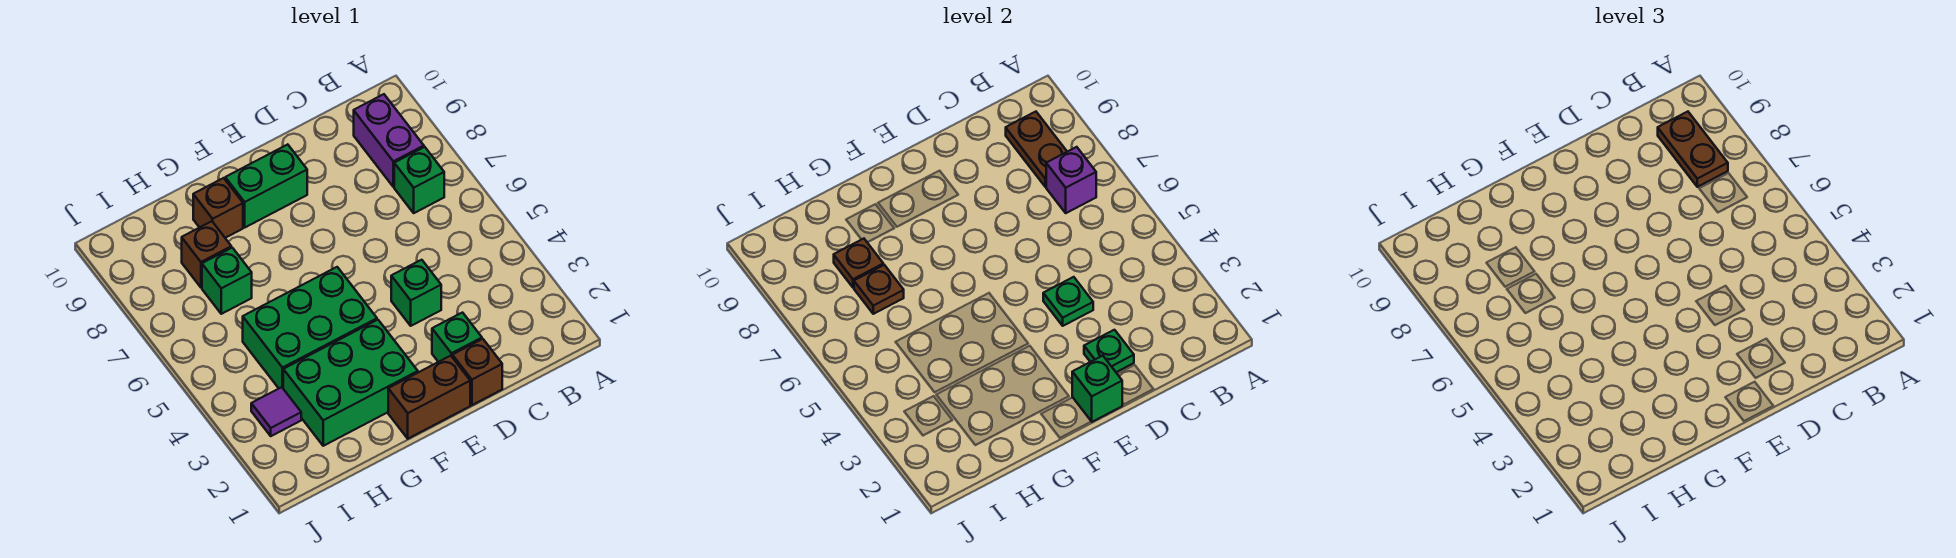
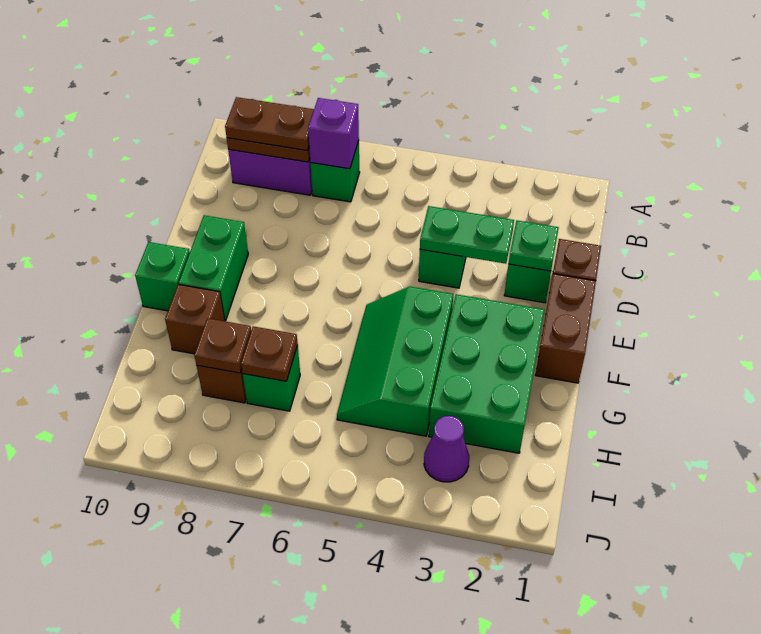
green 1x1 plate [1043,277,1093,326] -> green 1x2 plate [420,206,514,264]
green 1x1 brick [1072,356,1122,422] -> green 1x1 brick moved to [135,242,190,311]
green 2x3 brick [243,267,377,388] -> green 2x3 slope [337,287,453,436]
purple 1x1 tile [251,387,301,436] -> purple 1x1 cone [424,416,469,482]

